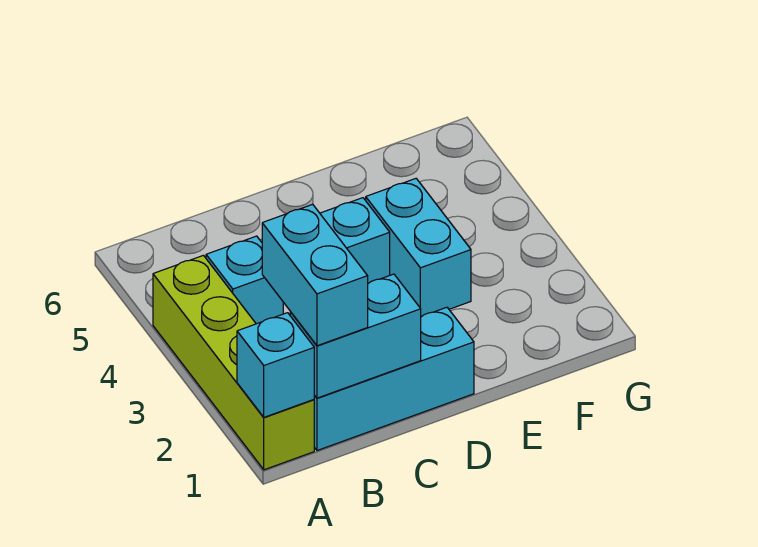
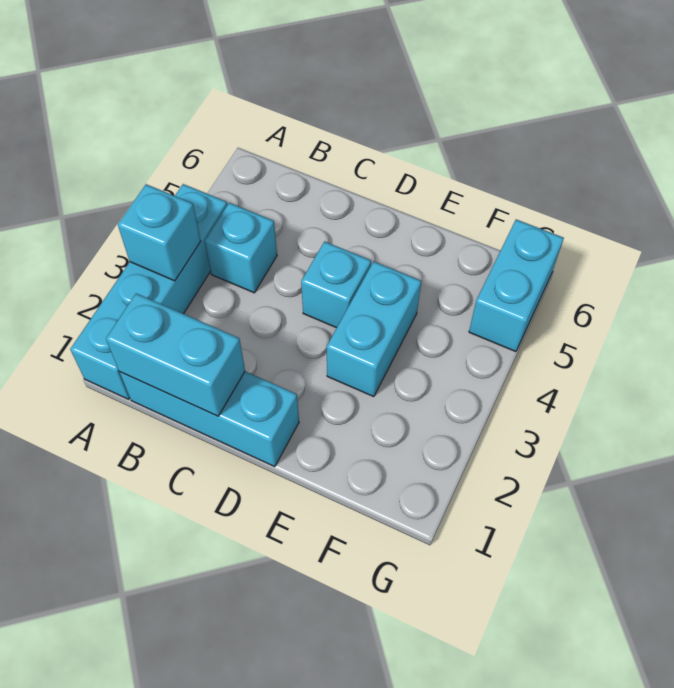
lime 1x4 brick [153,255,314,470] -> cyan 1x4 brick [70,184,227,399]
cyan 1x1 brick [237,313,314,417] -> cyan 1x1 brick moved to [118,184,201,281]
cyan 1x2 brick [262,204,368,346] -> cyan 1x2 brick moved to [469,219,564,352]

